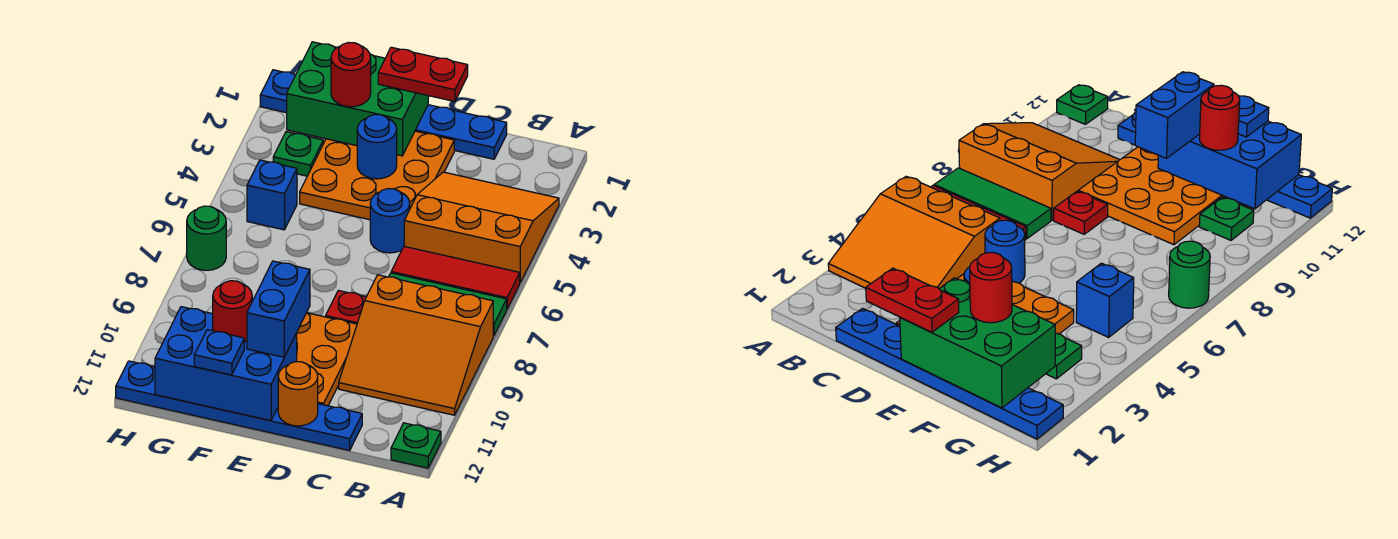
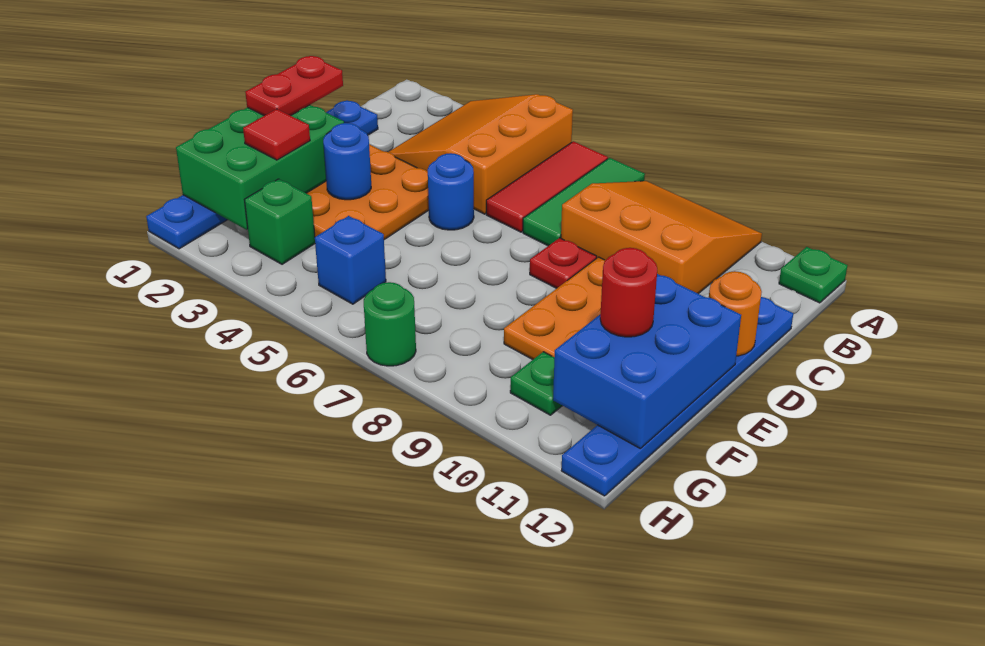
orange 3x3 slope [339,275,493,415] -> orange 3x3 slope turned to [561,181,762,294]
blue 1x2 brick [247,261,310,357] -> none
red 1x1 round brick [331,42,371,107] -> red 1x1 tile [243,109,310,160]
blue 1x1 plate [194,330,244,375] -> none
green 1x1 plate [273,132,323,176] -> green 1x1 brick [245,179,315,264]

